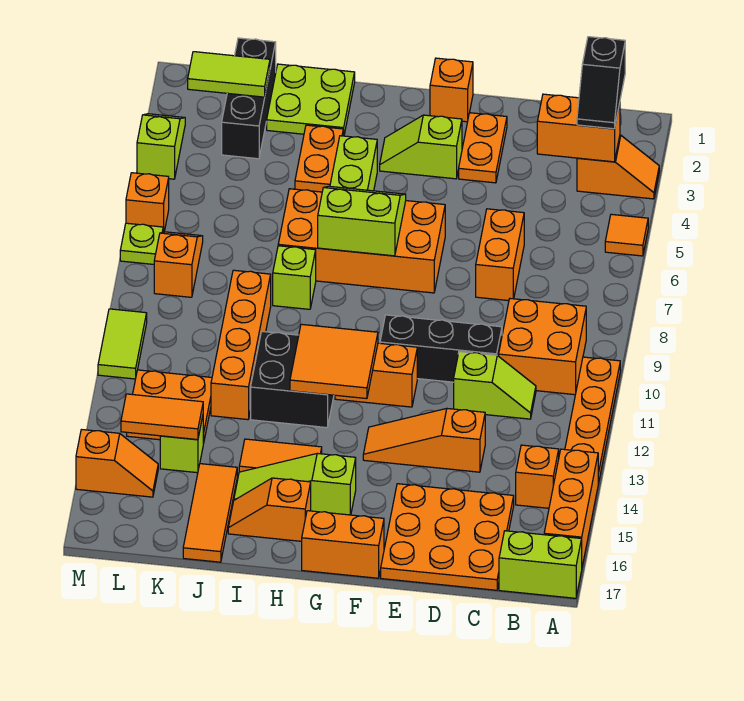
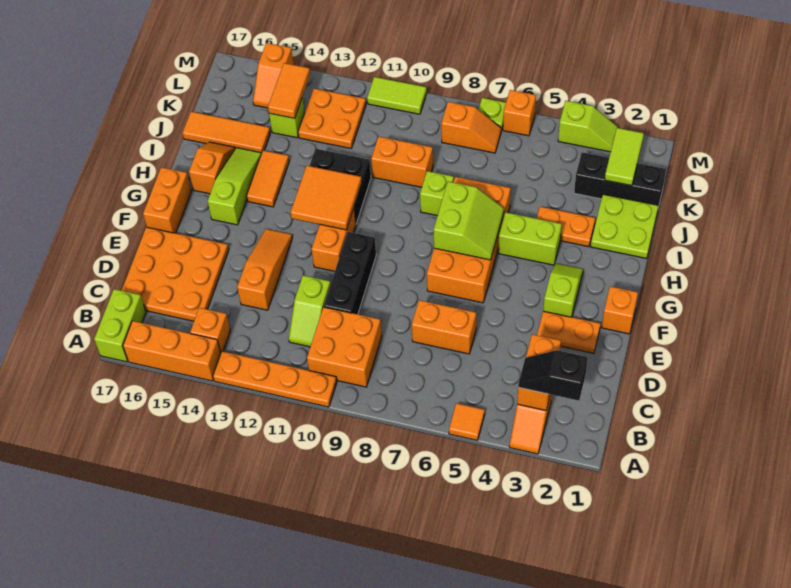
orange 1x4 brick [211,270,271,420] -> orange 1x2 brick [371,137,433,187]

